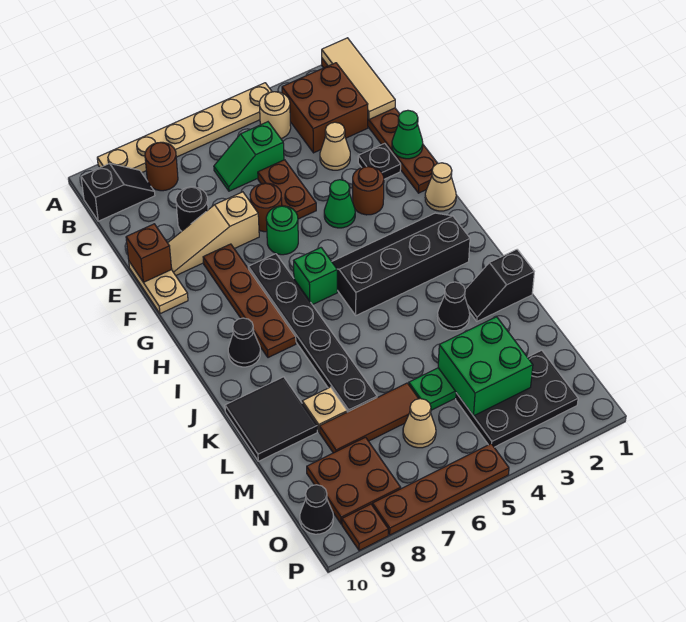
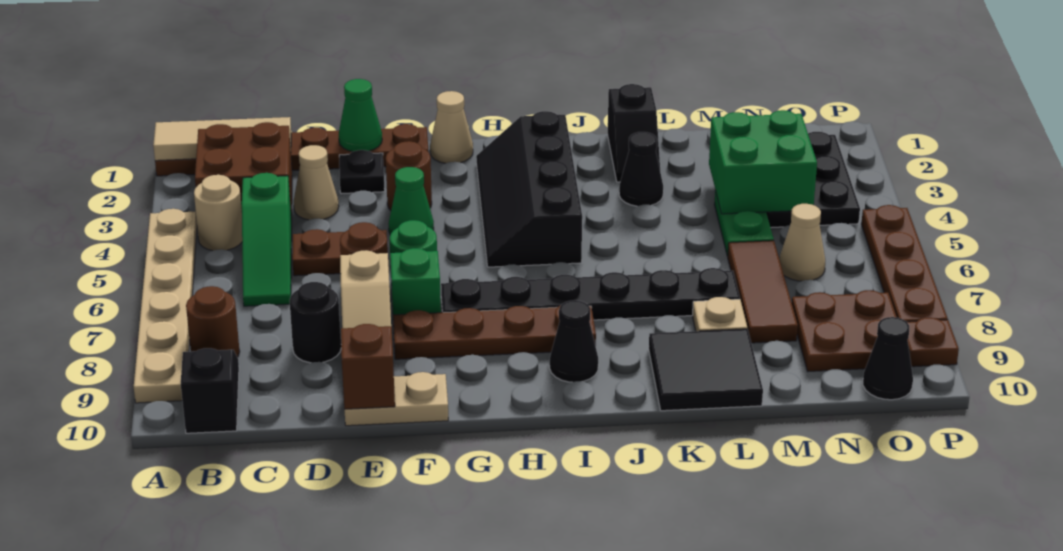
green 1x2 slope [214,122,284,191] -> green 1x3 slope [242,173,292,306]
green 1x1 brick [294,248,337,305] -> green 1x1 brick moved to [390,248,441,315]

